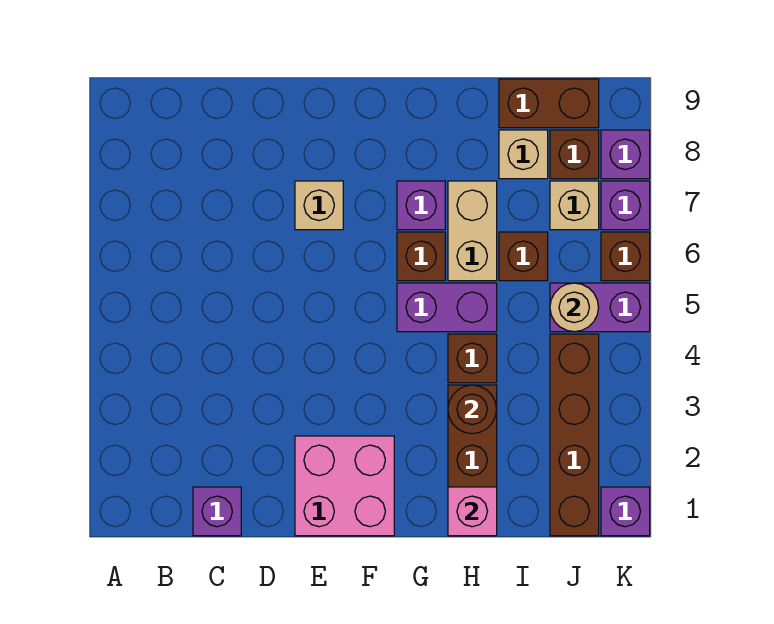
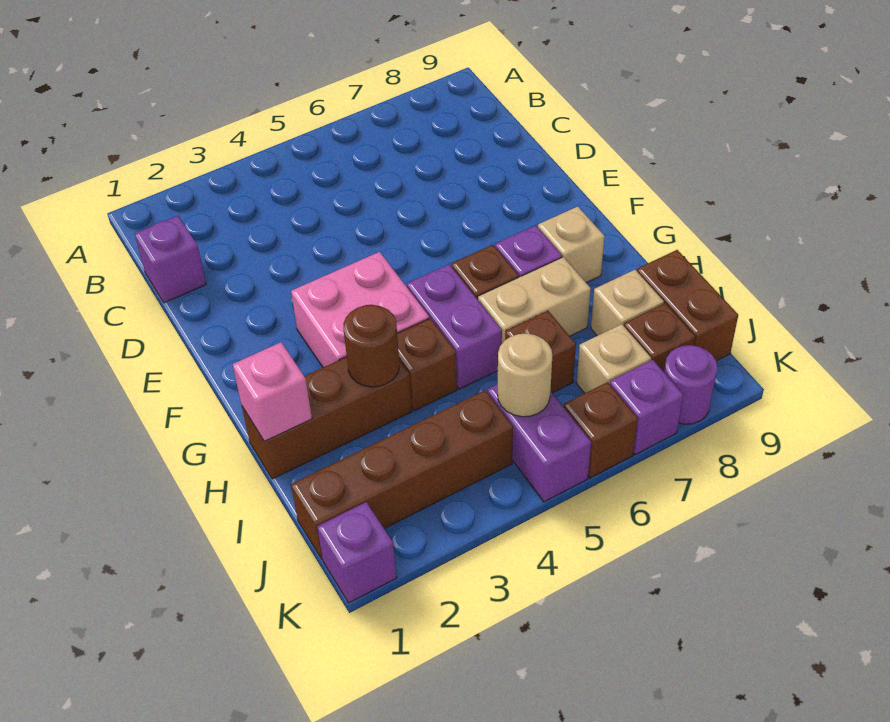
pink 2x2 brick [295,436,394,536] -> pink 2x2 brick moved to [291,252,429,367]
tan 1x1 brick [295,181,343,230] -> tan 1x1 brick moved to [538,207,605,283]
purple 1x1 brick [601,130,650,179] -> purple 1x1 round brick [664,345,718,424]

